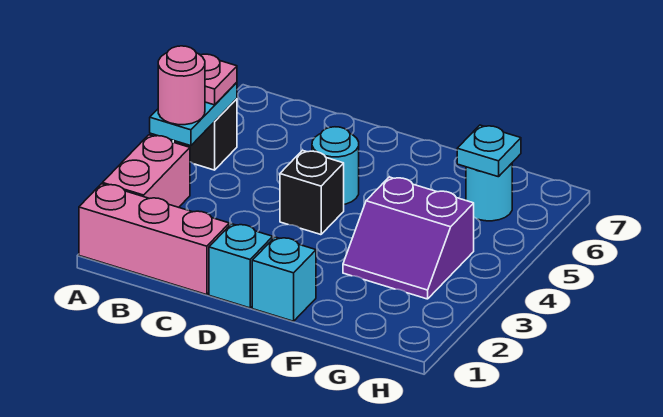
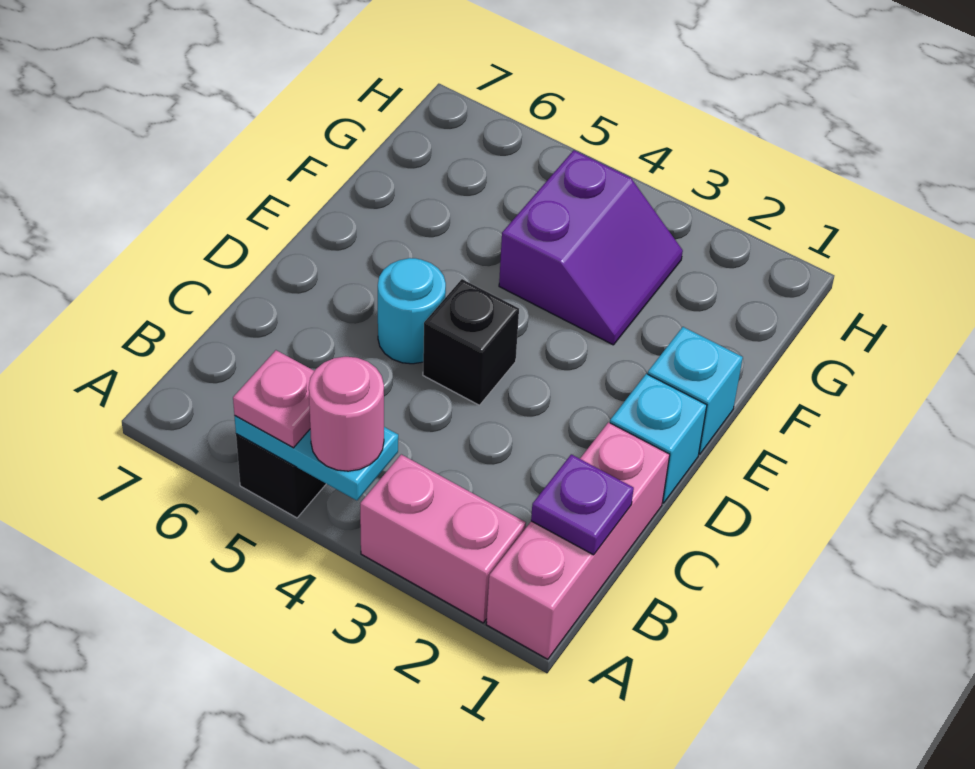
none -> purple 1x1 plate [531,454,634,555]
cyan 1x1 round brick [466,163,512,221] -> none
cyan 1x1 plate [457,125,521,177] -> none

